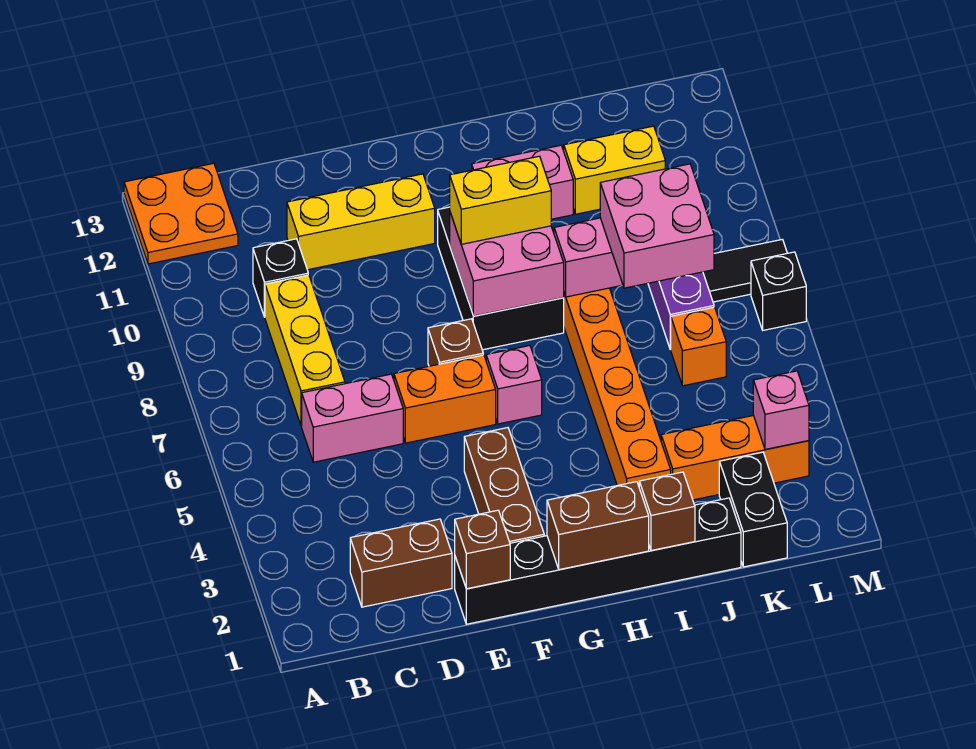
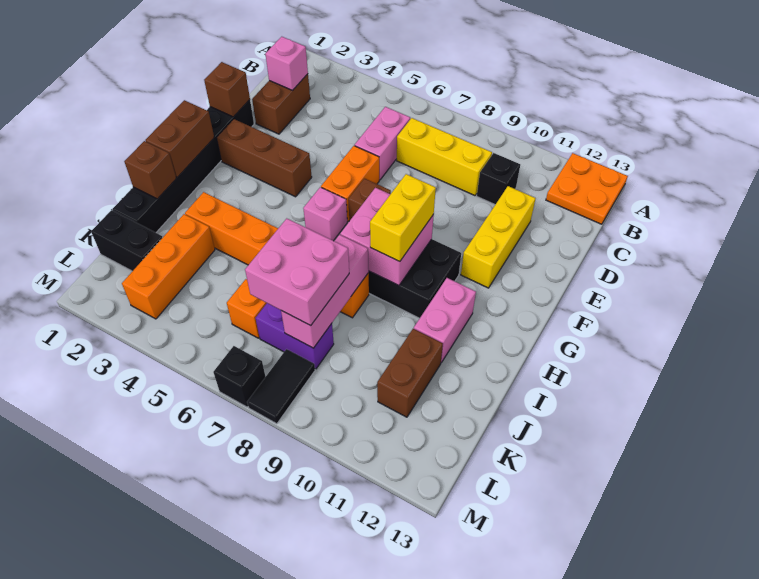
yellow 1x2 brick [564,126,665,214] -> brown 1x2 brick [377,329,443,417]
pink 1x1 brick [753,371,809,450] -> pink 1x1 brick moved to [265,37,308,90]

